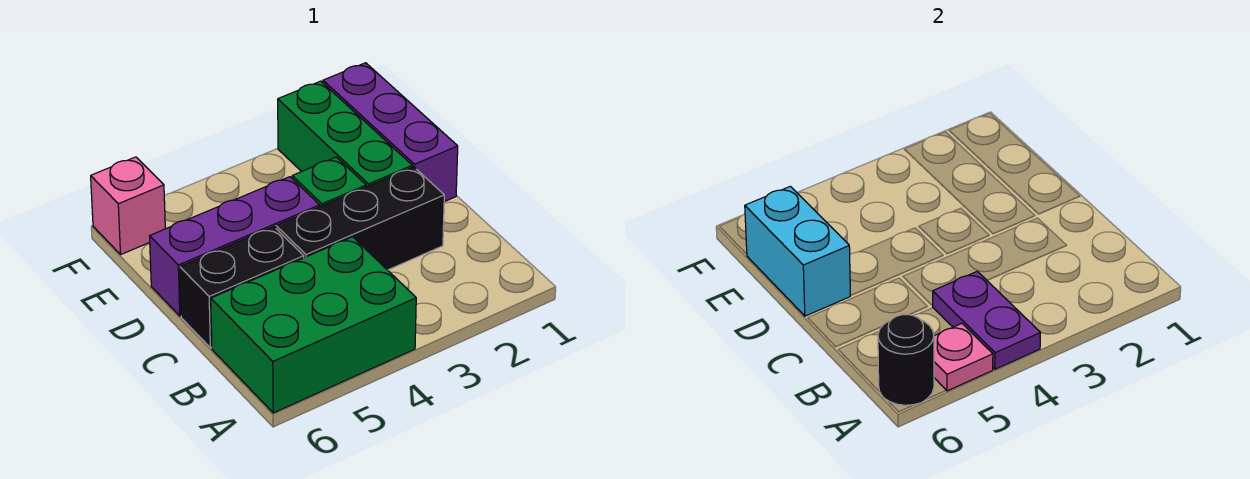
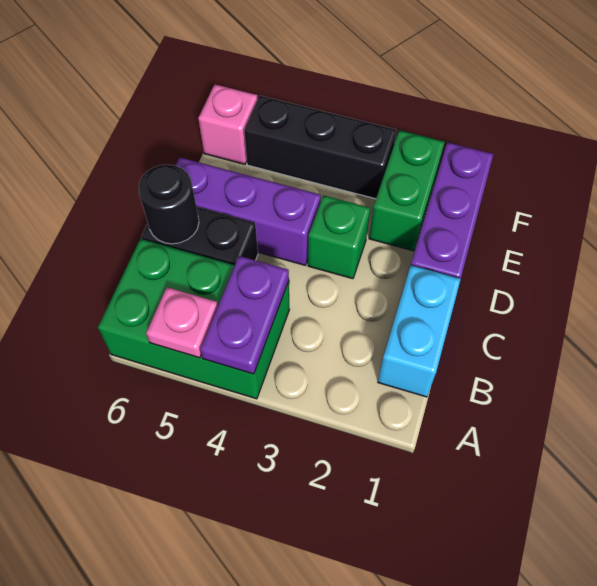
black 1x1 round brick [878,315,934,405] -> black 1x1 round brick moved to [139,165,199,244]
black 1x3 brick [276,167,444,270] -> black 1x3 brick moved to [244,96,396,199]
green 1x3 brick [278,81,412,187] -> green 1x2 brick [369,130,444,251]
cyan 1x2 brick [745,186,851,316] -> cyan 1x2 brick moved to [378,265,461,397]

